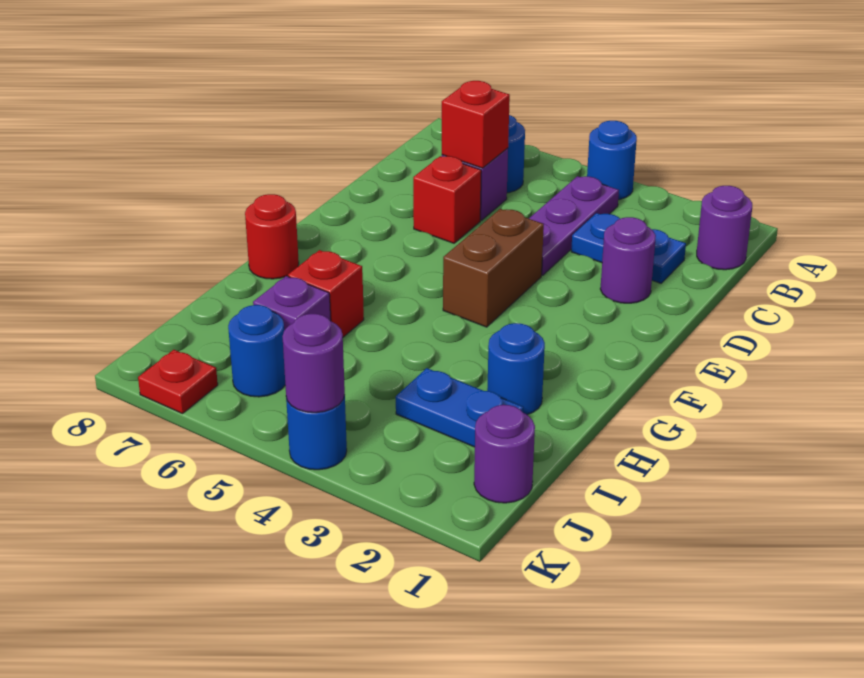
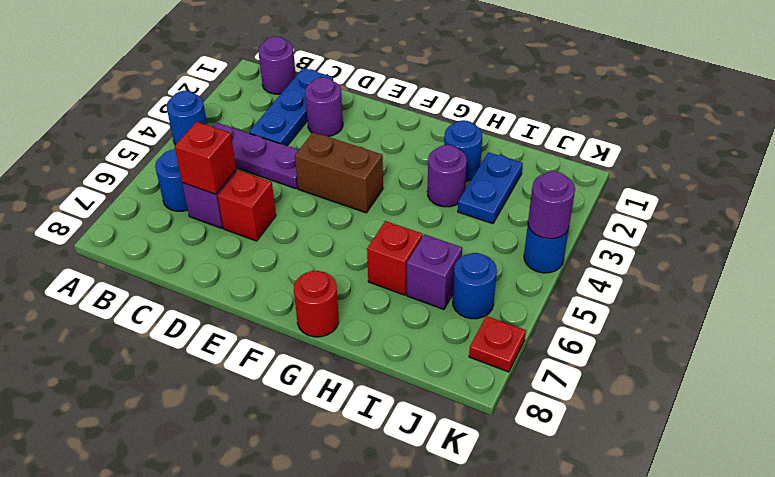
blue 1x2 plate [571,213,686,283] -> blue 1x3 plate [249,68,333,146]
purple 1x1 round brick [474,405,535,503] -> purple 1x1 round brick moved to [427,145,467,207]

